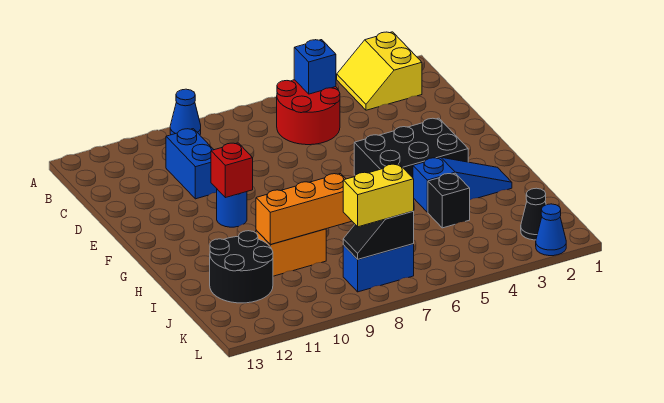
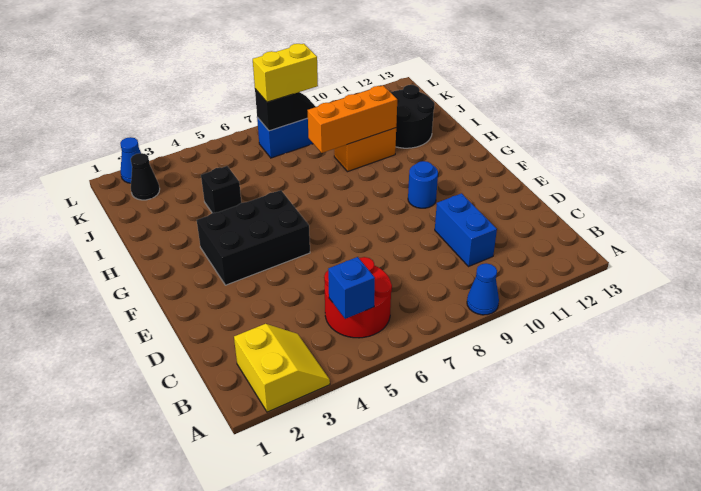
red 1x1 brick [211,143,253,198] -> none
blue 1x3 slope [413,157,512,212] -> none

